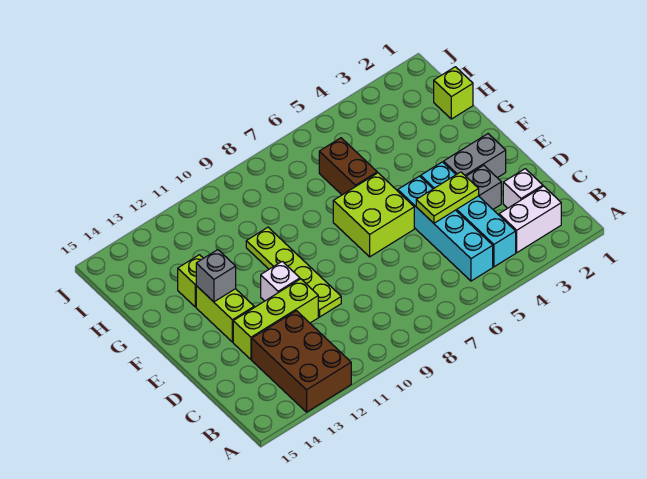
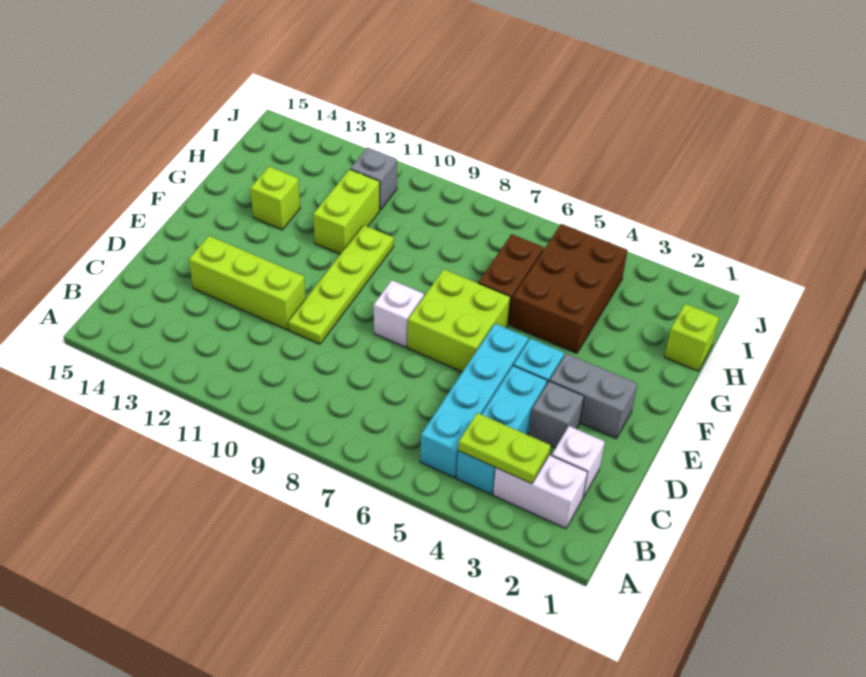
brown 2x3 brick [252,311,351,412] -> brown 2x3 brick moved to [510,224,627,353]
lime 1x2 plate [416,172,479,223] -> lime 1x2 plate moved to [458,413,551,484]
white 1x1 brick [261,261,300,301] -> white 1x1 brick moved to [374,280,424,347]
lime 1x2 brick [196,286,254,342] -> lime 1x2 brick moved to [313,169,380,254]
grey 1x1 brick [196,250,236,302] -> grey 1x1 brick moved to [350,147,397,210]

